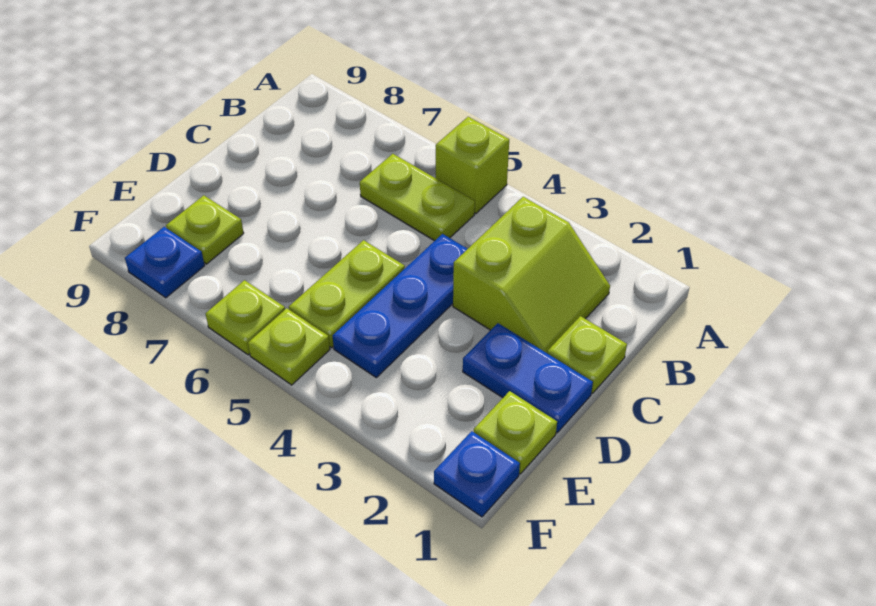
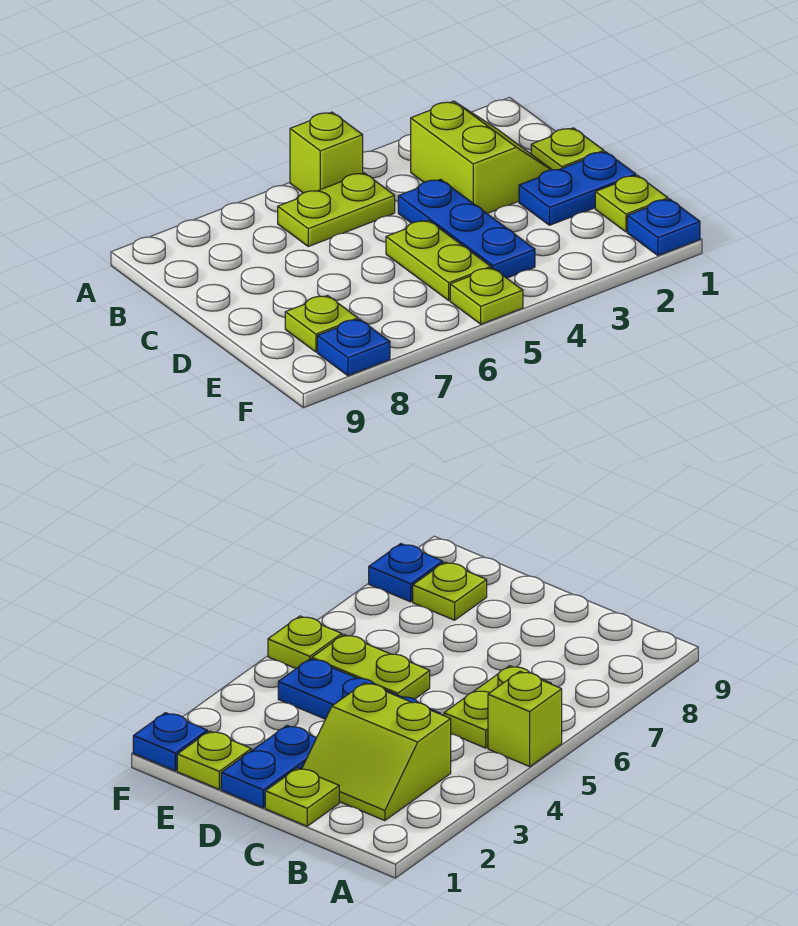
lime 1x1 plate [206,280,285,355] -> none

